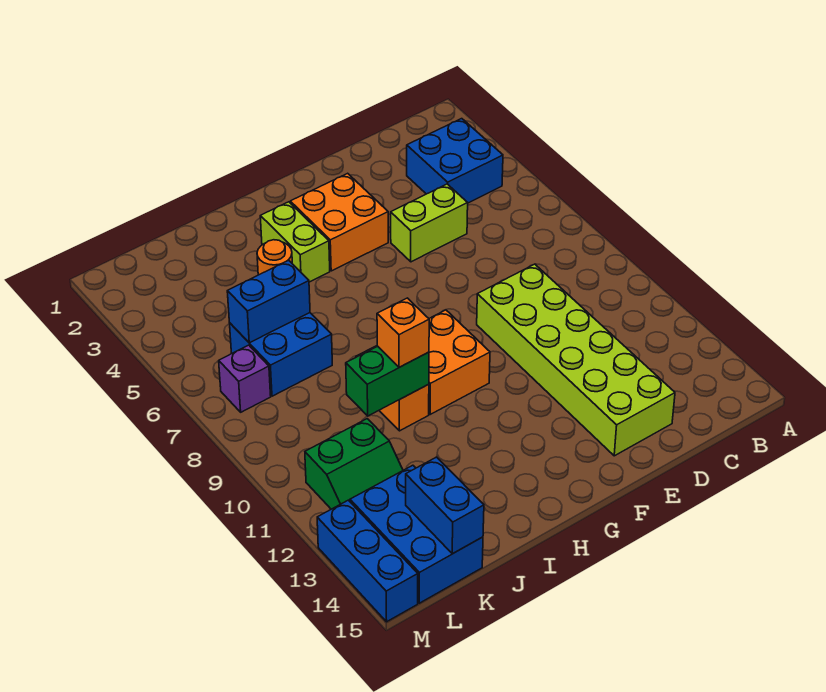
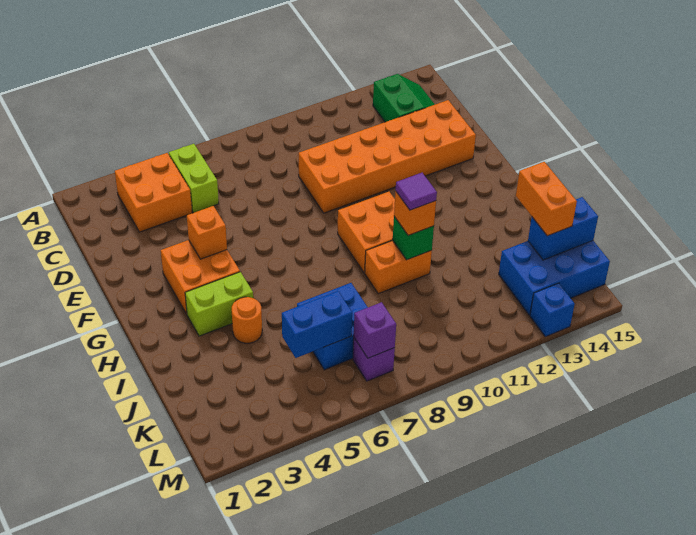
blue 2x2 brick [407,119,503,203] -> orange 2x2 brick [115,153,192,232]
lime 1x2 brick [391,184,468,262] -> lime 1x2 brick moved to [169,144,219,213]
lime 2x6 brick [477,264,675,456] -> orange 2x6 brick [299,100,476,213]
none -> orange 1x1 brick [187,206,227,259]
green 1x2 brick [346,346,429,416] -> green 1x1 brick [393,217,434,260]
none -> purple 1x1 tile [396,173,437,210]
blue 1x2 brick [227,260,310,343] -> blue 1x2 brick turned to [282,291,352,358]
none -> orange 1x2 brick [516,162,577,236]
green 2x2 slope [305,419,403,509] -> green 2x2 slope moved to [373,74,435,122]
none -> purple 1x1 brick [354,302,396,358]
blue 1x3 brick [317,500,418,622] -> blue 1x1 brick [530,283,575,337]

